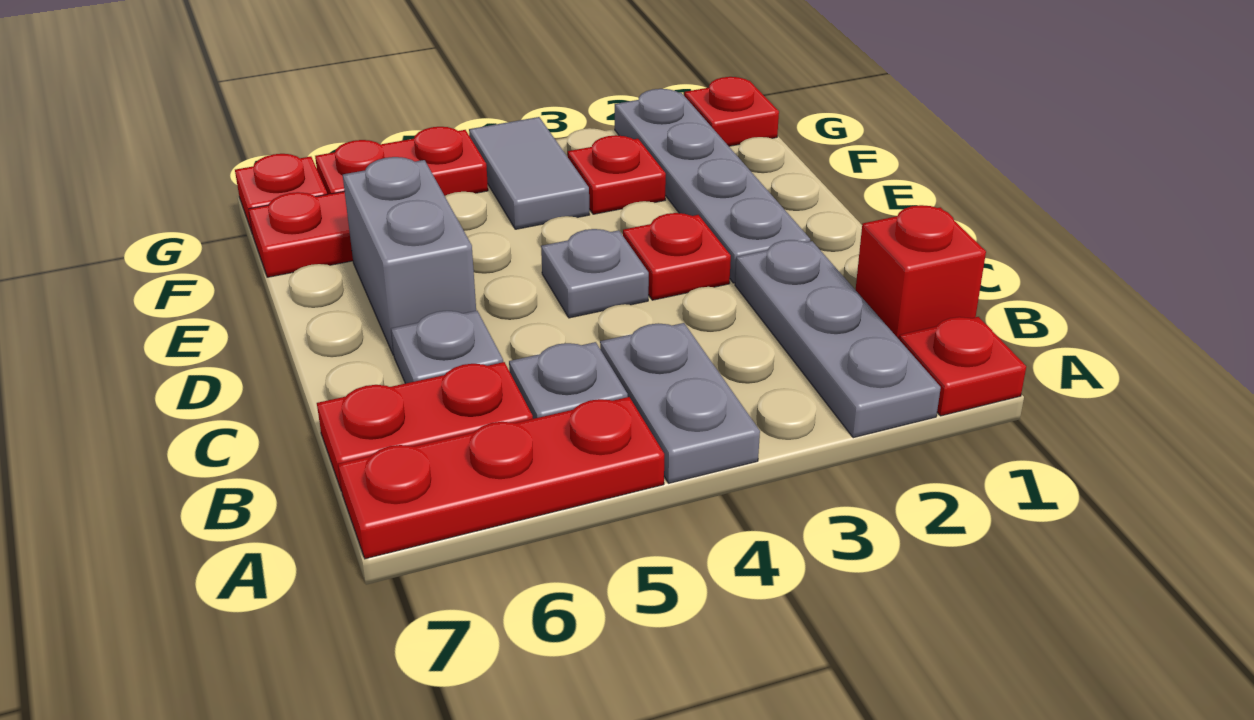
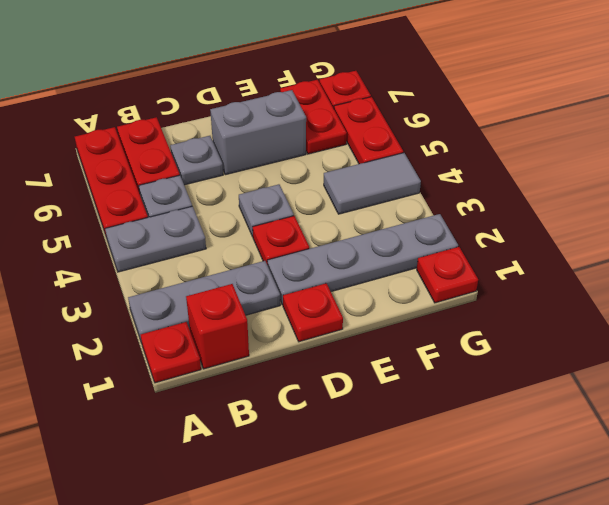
red 1x1 plate [568,135,666,214] -> red 1x1 plate moved to [283,283,343,342]

